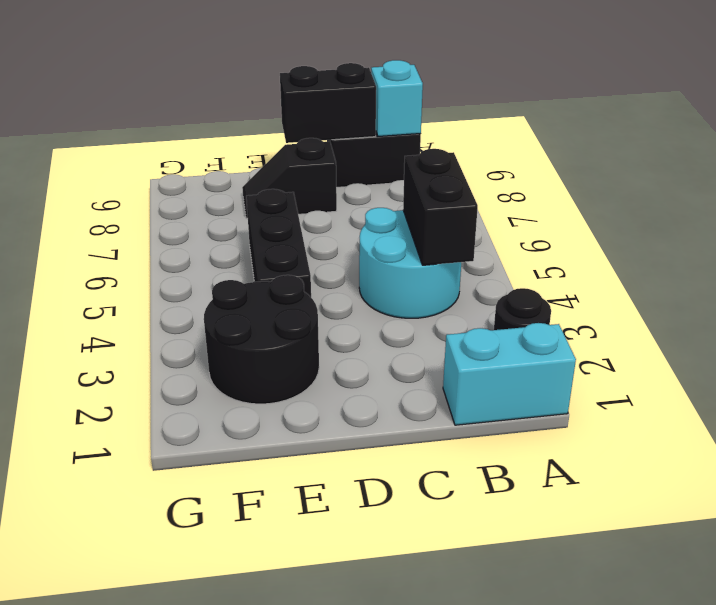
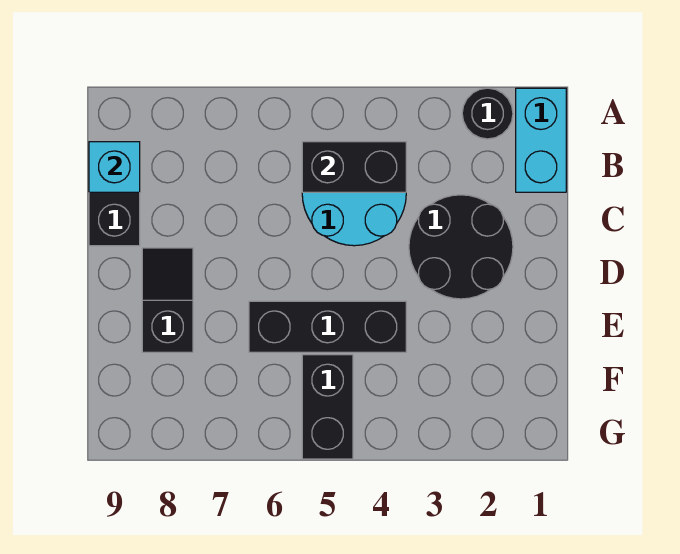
black 1x2 brick [280,63,376,143] -> black 1x2 brick moved to [302,355,353,459]
black 1x2 slope [242,138,337,219] -> black 1x2 slope turned to [142,248,193,352]
black 2x2 round brick [204,275,319,404] -> black 2x2 round brick moved to [409,195,513,299]

